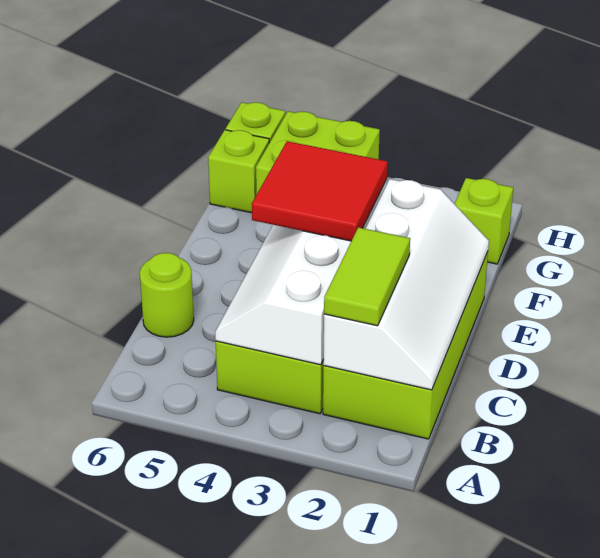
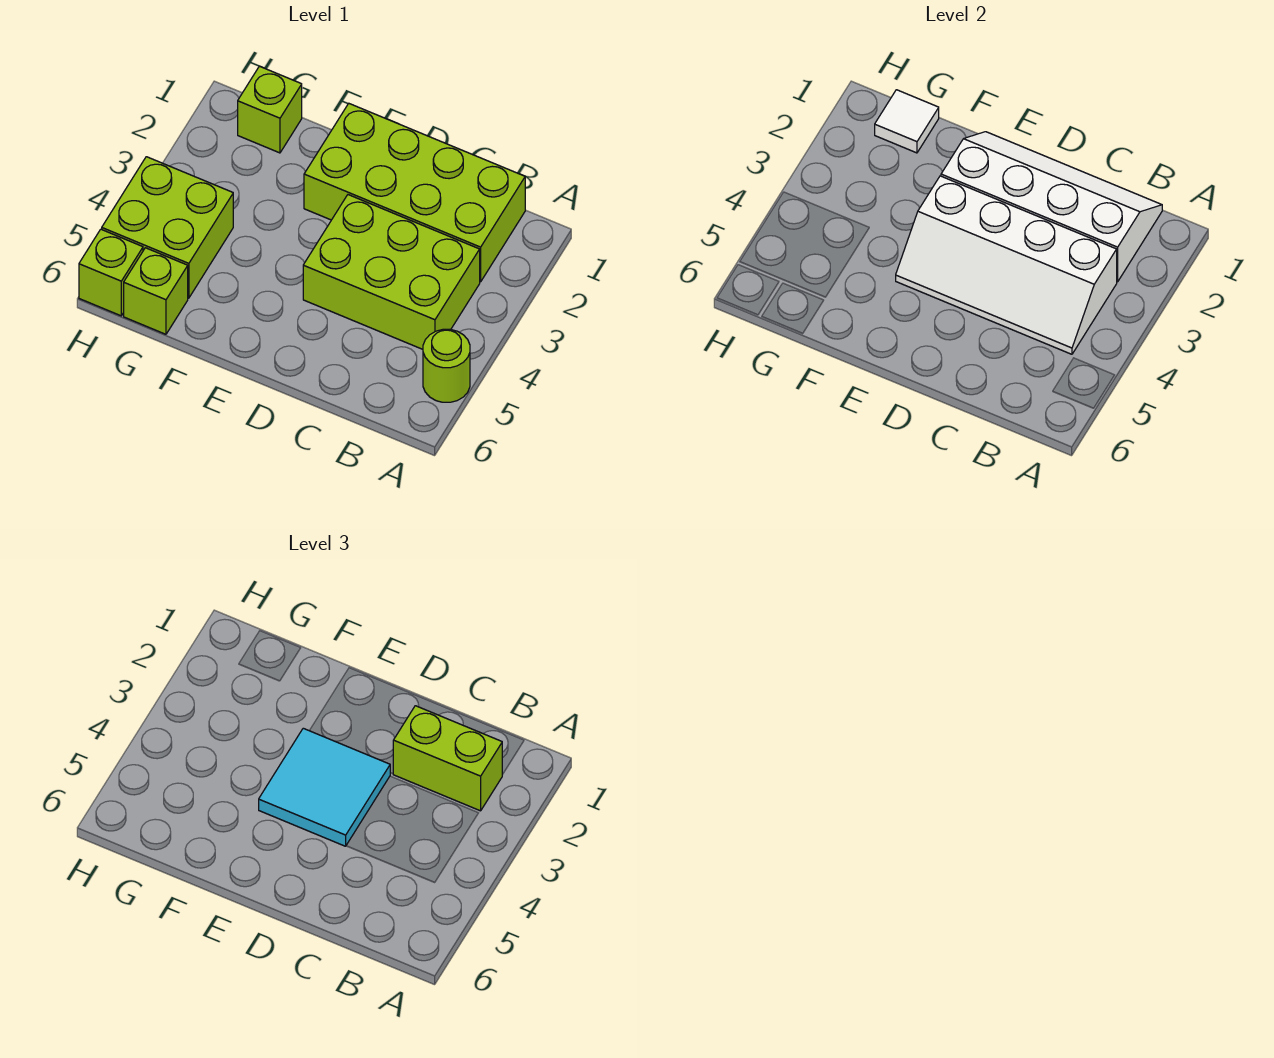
lime 1x2 tile [324,227,410,326] -> lime 1x2 brick [393,706,503,811]
lime 1x1 round brick [140,253,194,337] -> lime 1x1 round brick moved to [423,329,470,402]
red 2x2 tile [252,141,388,241] -> cyan 2x2 tile [259,728,390,846]
none -> white 1x1 tile [875,90,939,153]

